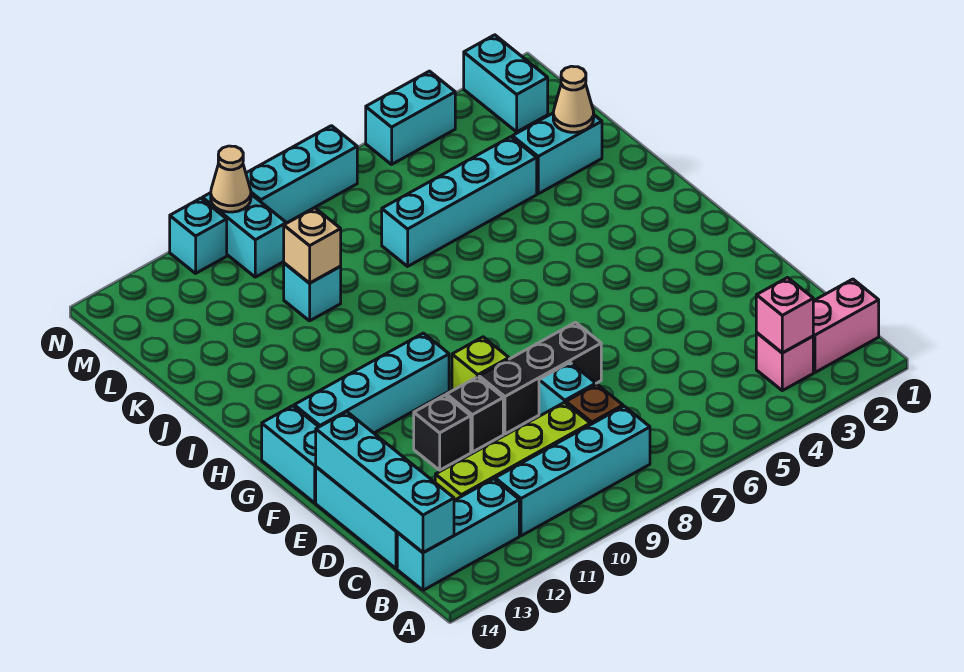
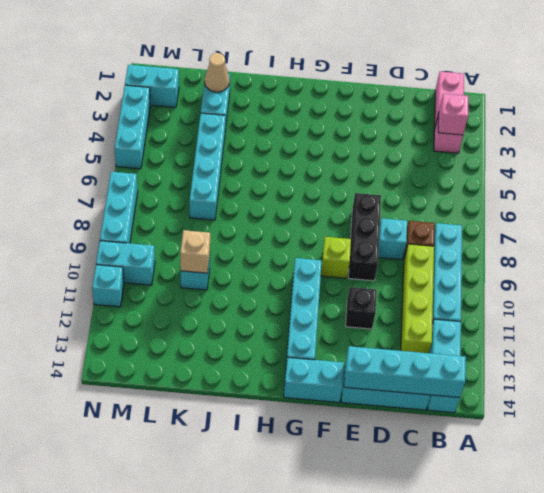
black 1x1 brick [446,377,503,452] -> none
cyan 1x2 brick [366,71,455,164] -> cyan 1x3 brick [115,85,150,169]
tan 1x1 cone [211,146,251,212] -> none

